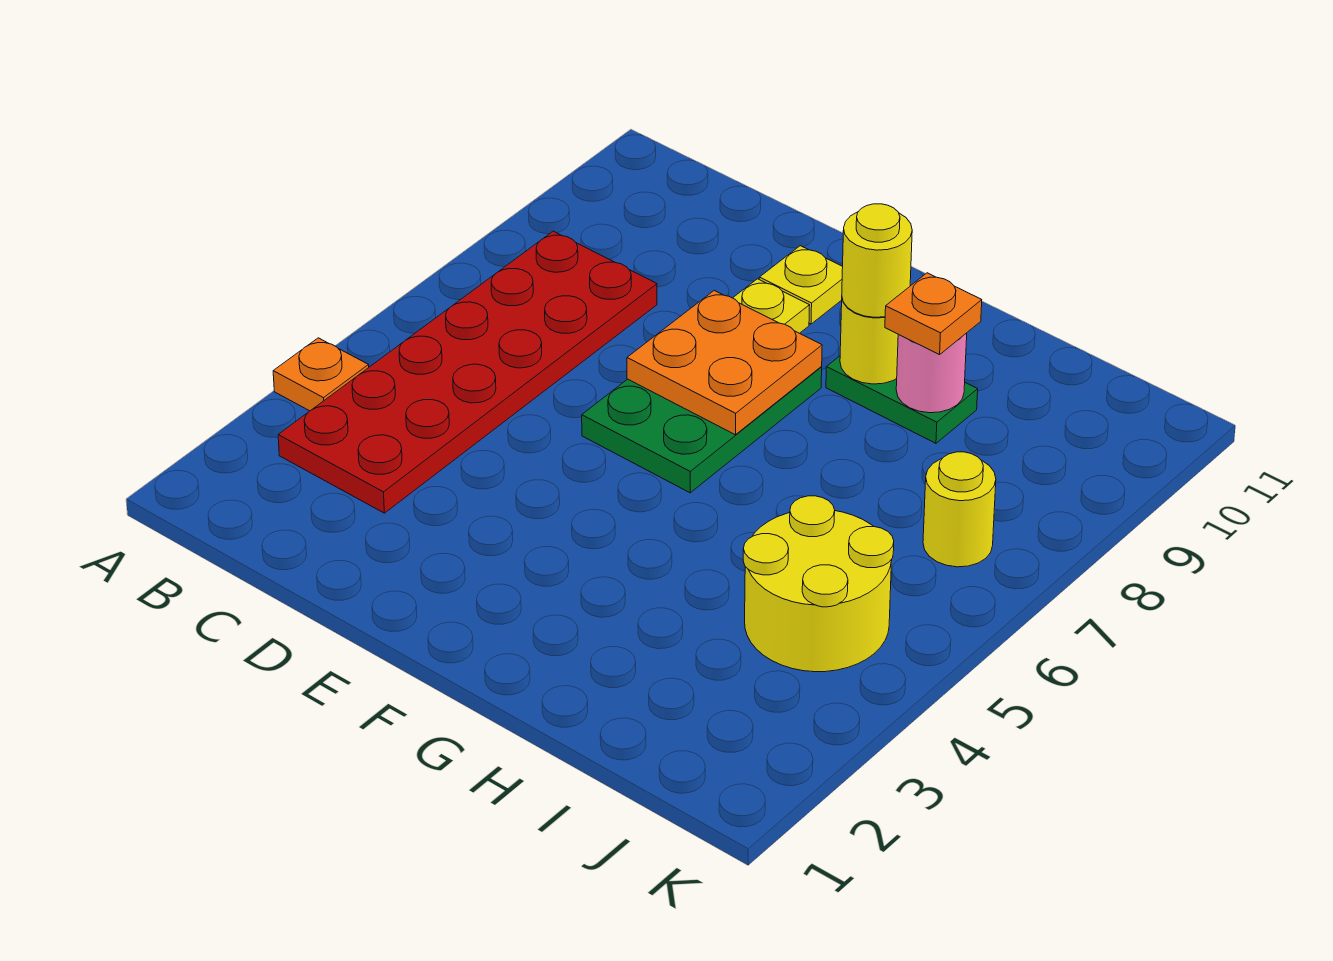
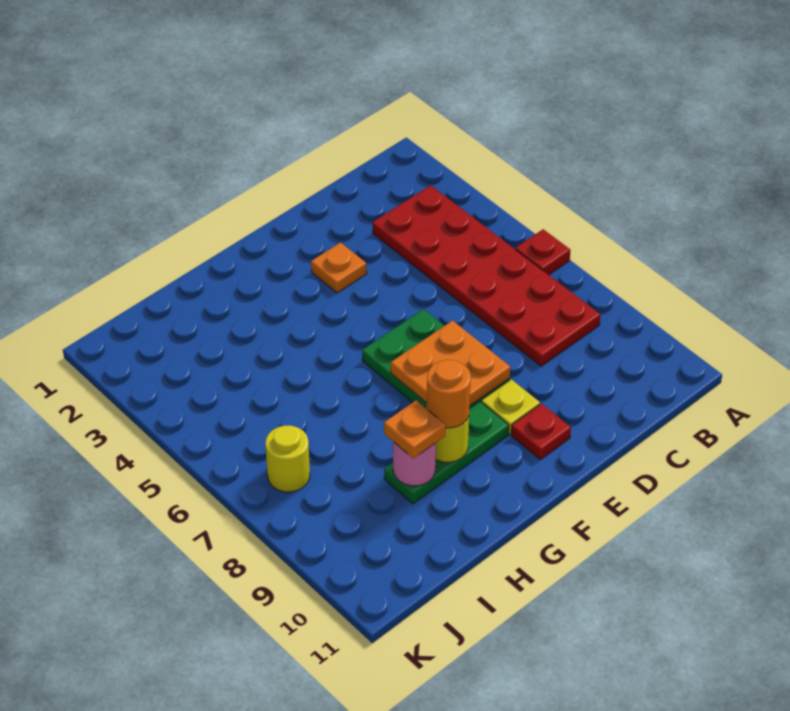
orange 1x1 plate [273,338,369,411] -> orange 1x1 plate moved to [311,243,367,293]
none -> red 1x1 plate [515,229,571,275]
yellow 1x1 plate [759,246,843,324] -> red 1x1 plate [511,404,571,459]
green 1x2 plate [826,356,978,443] -> green 1x3 plate [384,402,509,504]
yellow 1x1 round brick [842,204,912,317] -> orange 1x1 round brick [427,360,471,428]
yellow 2x2 round brick [743,496,894,672] -> none

